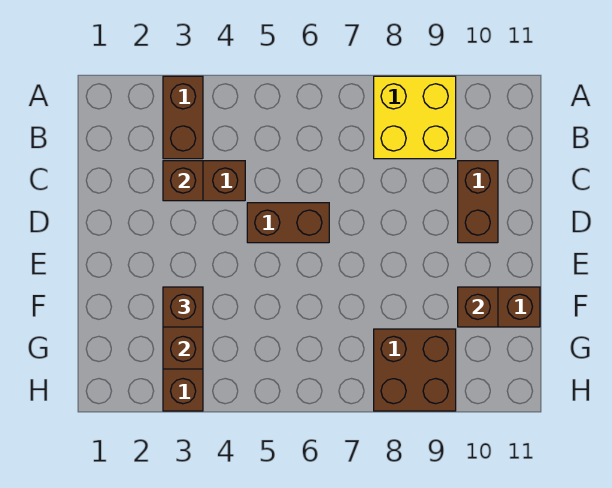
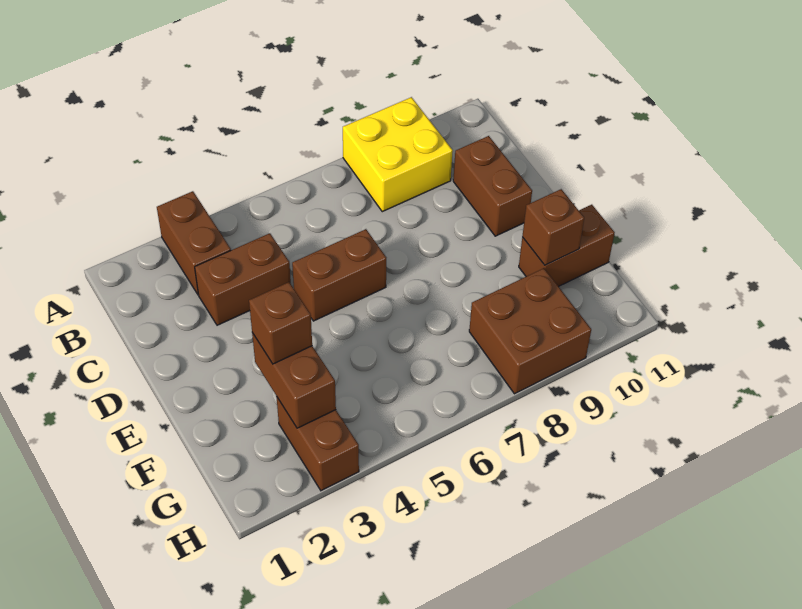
brown 1x1 brick [163,161,203,201] -> none

